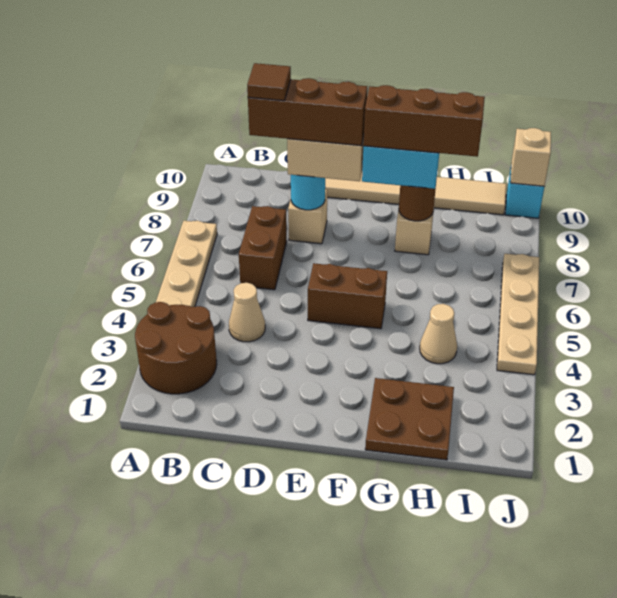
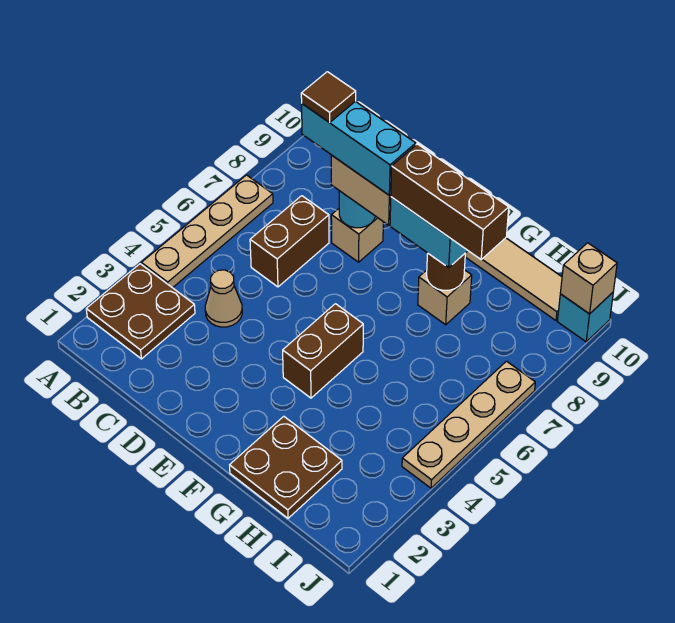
brown 2x2 round brick [135,302,217,394] -> brown 2x2 plate [86,264,195,359]
brown 1x3 brick [248,78,367,146] -> cyan 1x3 brick [302,101,416,195]
brown 1x2 brick [308,263,387,329] -> brown 1x2 brick turned to [283,304,363,398]
tan 1x1 cone [420,304,457,364] -> none

